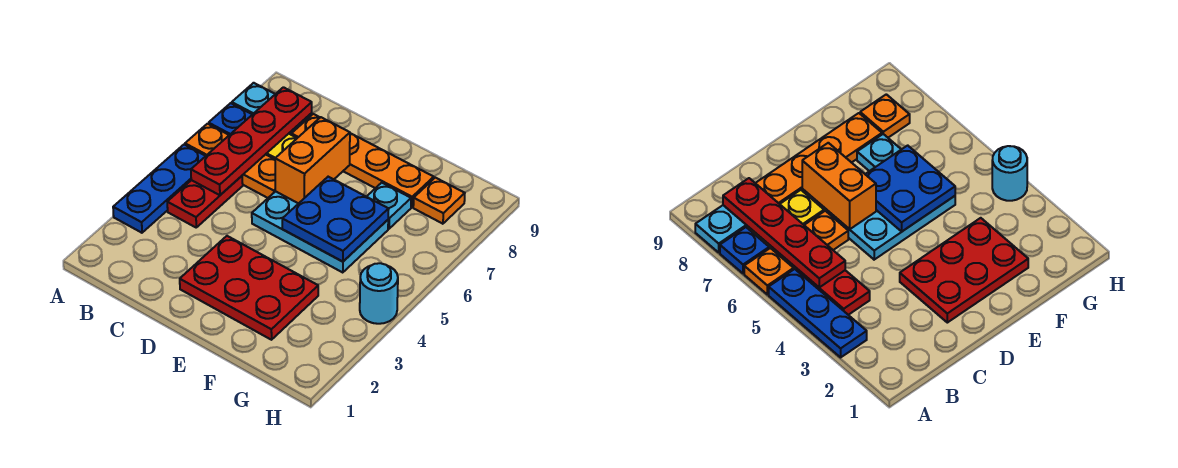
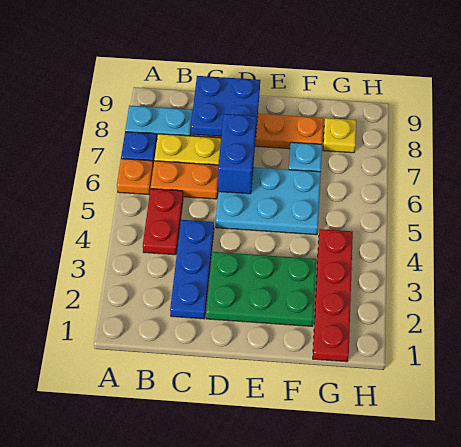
blue 1x3 plate [113,145,205,233] -> blue 1x3 plate moved to [170,220,214,319]
red 1x4 plate [191,87,312,195] -> red 1x4 plate moved to [313,229,353,362]
red 2x3 plate [180,236,318,340] -> green 2x3 plate [206,252,316,326]
orange 1x2 brick [275,117,350,204] -> blue 1x2 brick [218,114,256,194]
blue 2x2 plate [282,177,389,262] -> blue 2x2 plate moved to [191,76,260,136]
orange 1x1 plate [413,178,465,224] -> yellow 1x1 plate [323,118,356,153]
cyan 1x1 round brick [360,263,398,324] -> none

